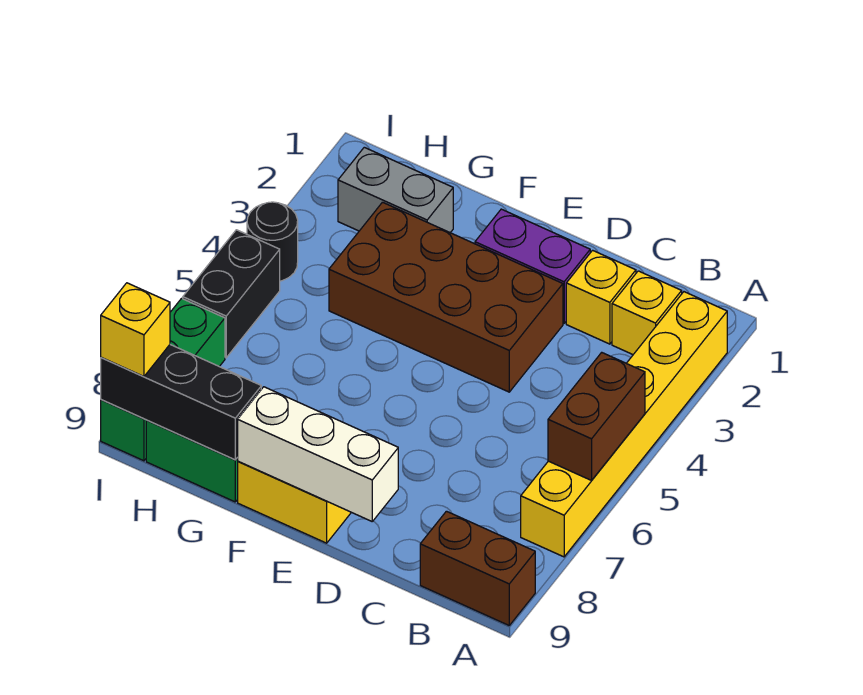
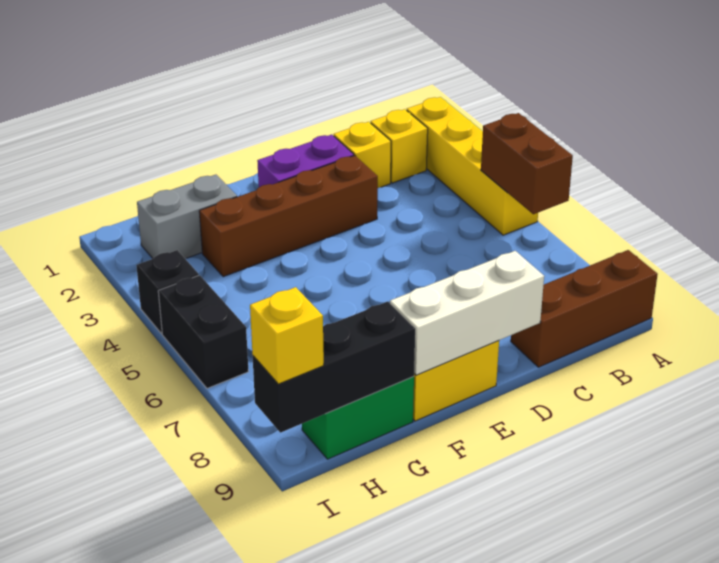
yellow 1x6 brick [521,292,727,557] -> yellow 1x4 brick [407,97,538,235]
brown 1x2 brick [420,511,535,625] -> brown 1x3 brick [511,250,658,367]
brown 2x4 brick [329,202,563,392] -> brown 1x4 brick [199,155,378,277]
black 1x1 round brick [247,202,298,281] -> black 1x1 brick [136,250,199,334]
green 1x3 brick [101,298,225,461] -> none

